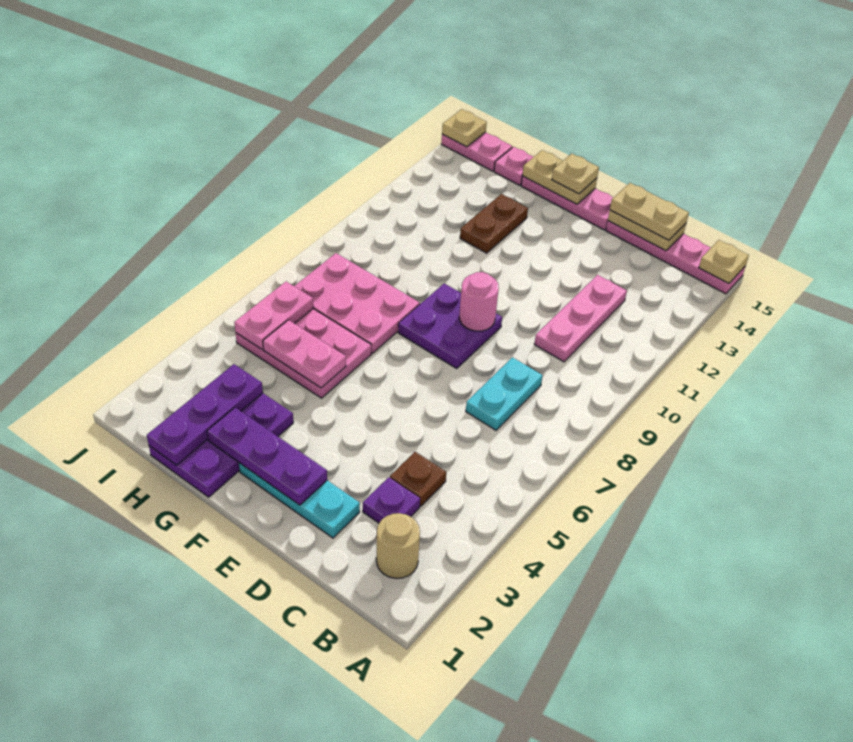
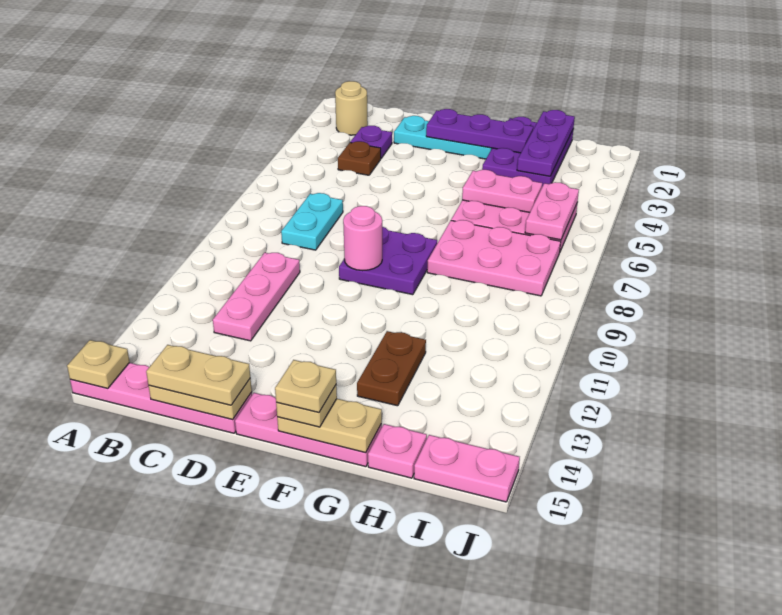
tan 1x1 plate [442,109,487,147] -> tan 1x1 plate moved to [275,360,336,412]

